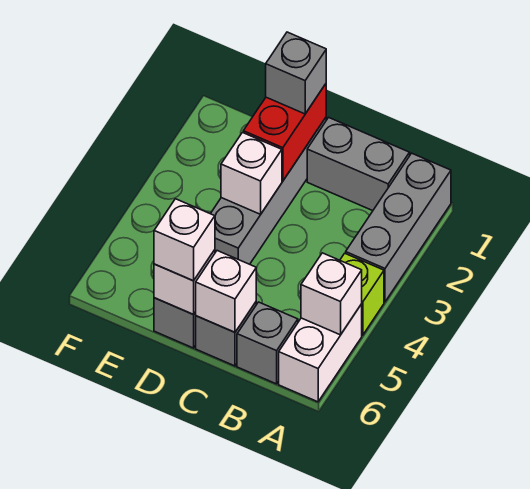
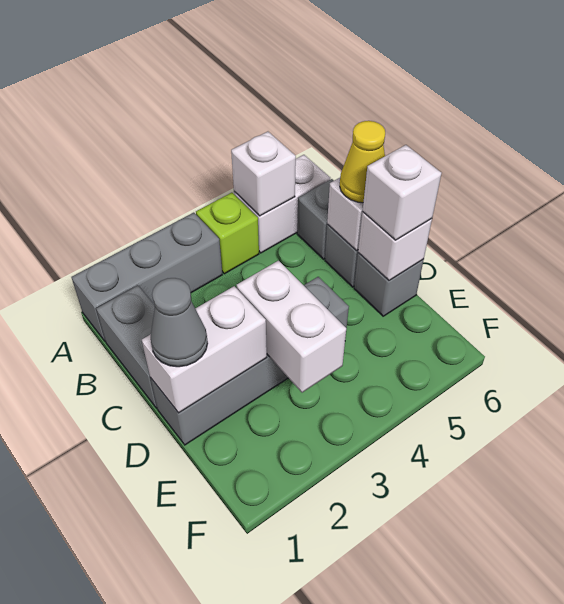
none -> yellow 1x1 cone [340,121,385,203]
red 1x2 brick [243,84,326,181] -> white 1x2 brick [142,286,267,413]
grey 1x1 brick [266,32,326,114] -> grey 1x1 cone [151,278,208,367]
white 1x1 brick [221,133,282,214] -> white 1x2 brick [237,261,346,393]

